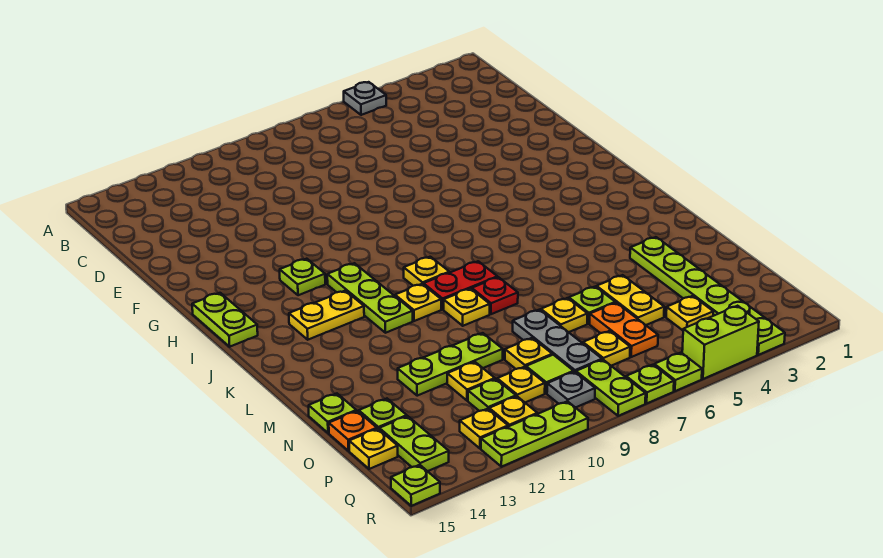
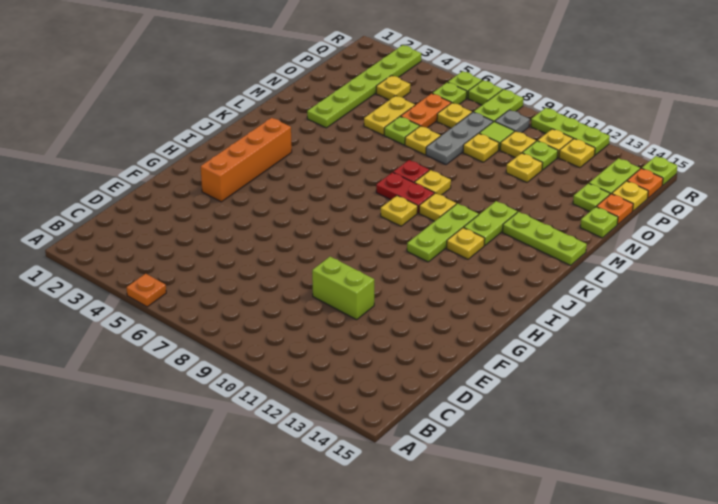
grey 1x1 plate [344,82,386,115] -> orange 1x1 plate [126,274,166,307]
none -> orange 1x4 brick [201,118,292,202]
lime 1x1 plate [280,259,325,295] -> lime 1x1 plate moved to [432,82,467,104]
lime 1x2 plate [192,293,258,347] -> lime 1x2 plate moved to [464,201,517,246]
yellow 1x2 plate [289,291,364,340] -> yellow 1x1 plate [447,228,485,259]
lime 1x3 plate [398,333,503,396] -> lime 1x3 plate moved to [503,212,587,265]
none -> orange 1x1 plate [627,168,663,198]
lime 1x2 brick [682,306,759,379] -> lime 1x2 brick moved to [312,257,374,320]

